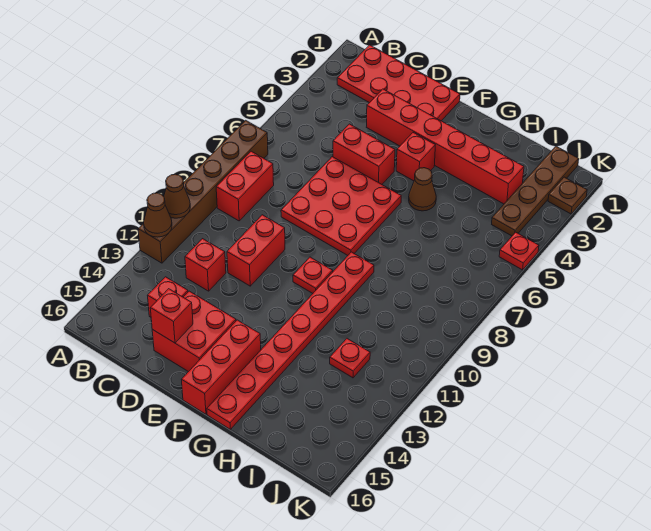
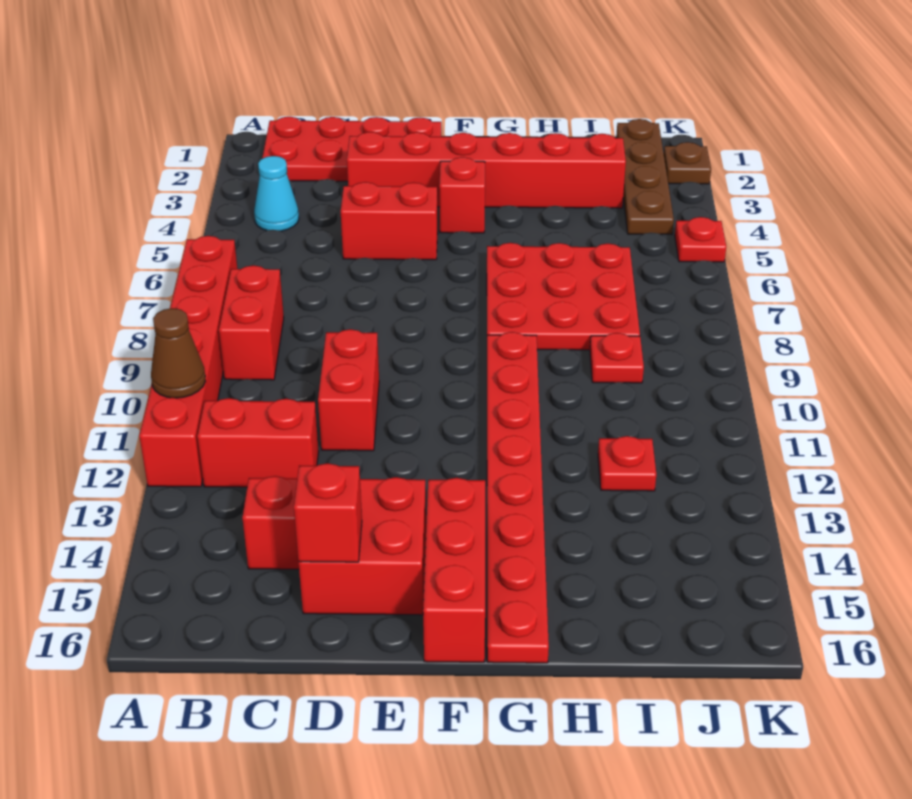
brown 1x6 brick [138,120,268,263] -> red 1x6 brick [139,236,237,487]
brown 1x1 cone [144,193,172,237] -> none
none -> cyan 1x1 cone [254,156,299,231]
red 1x1 brick [185,239,226,291] -> red 1x2 brick [197,398,319,487]
red 3x3 plate [281,157,401,255] -> red 3x3 plate moved to [487,243,640,350]
red 1x1 plate [293,257,333,293] -> red 1x1 plate moved to [590,333,644,383]
brown 1x1 cone [409,168,436,211] -> none

